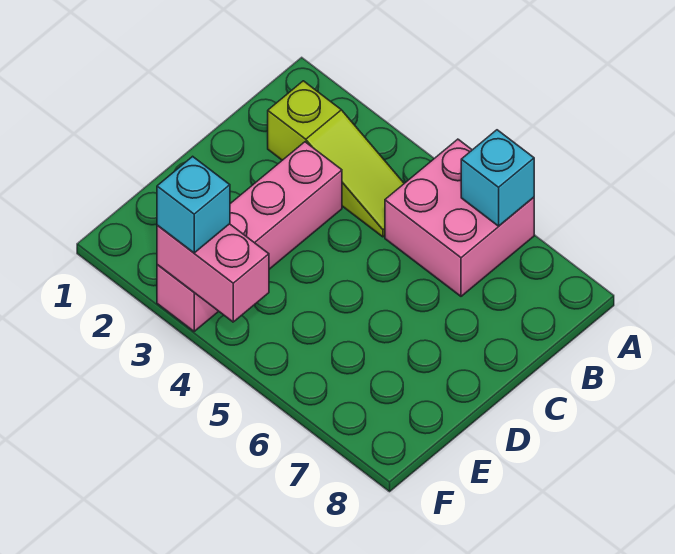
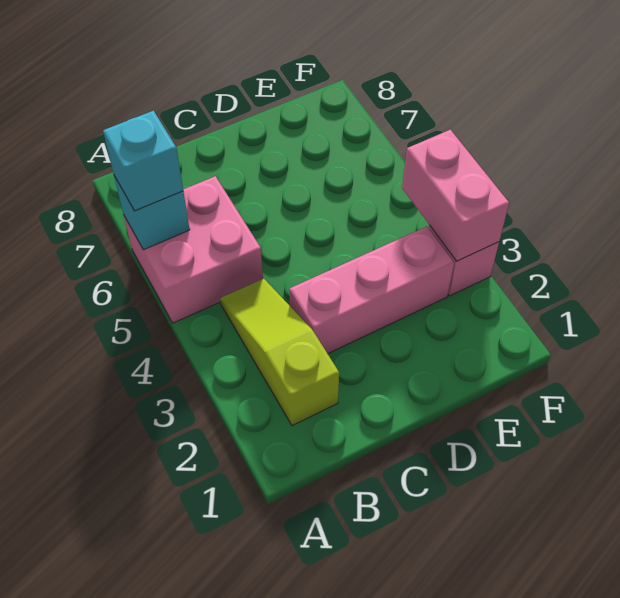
cyan 1x1 brick [157,156,230,253] -> cyan 1x1 brick moved to [103,111,183,211]

